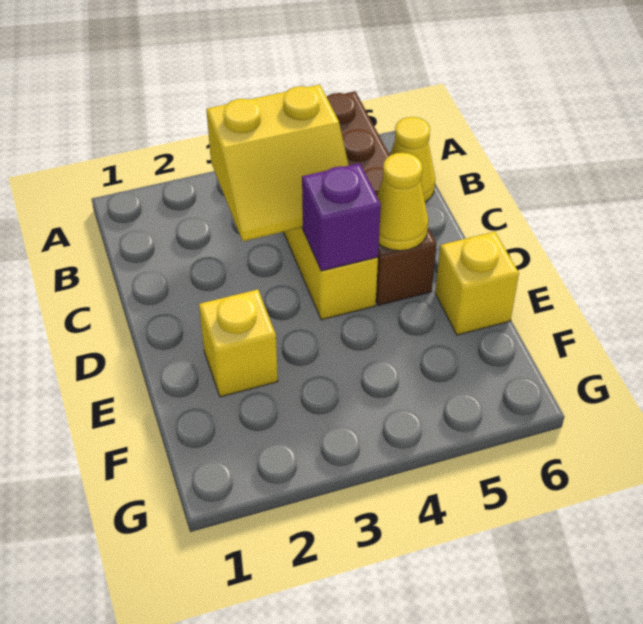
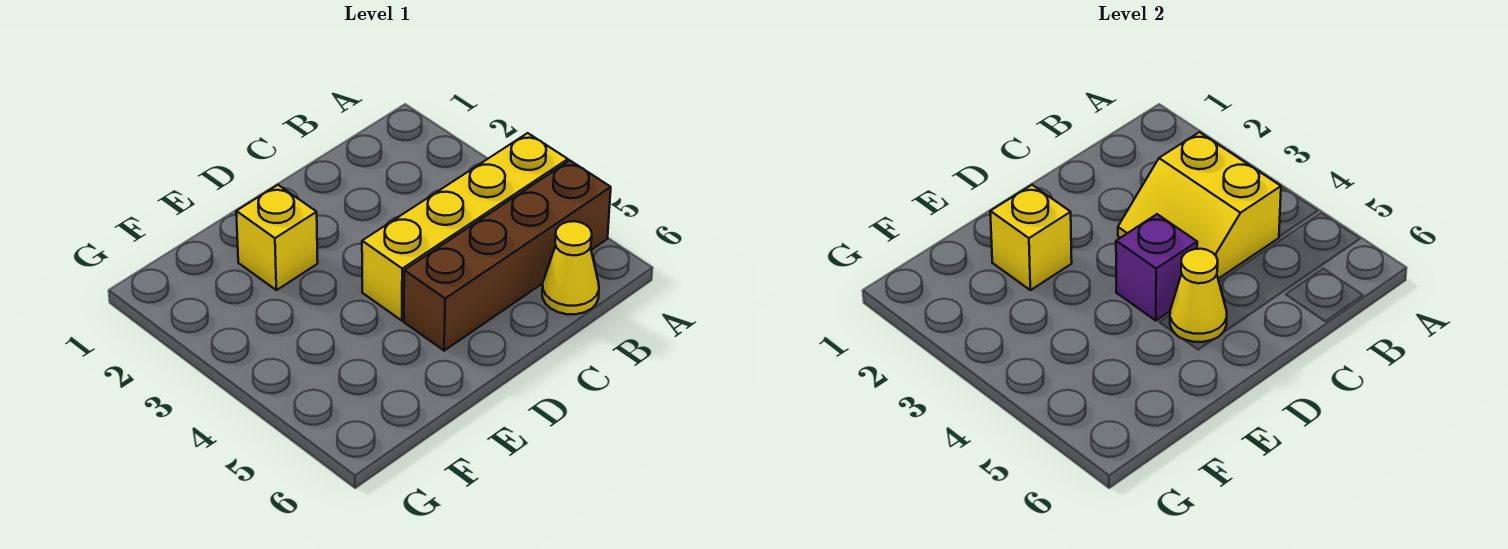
yellow 1x1 brick [435,232,519,335] -> yellow 1x1 brick moved to [990,185,1072,290]

